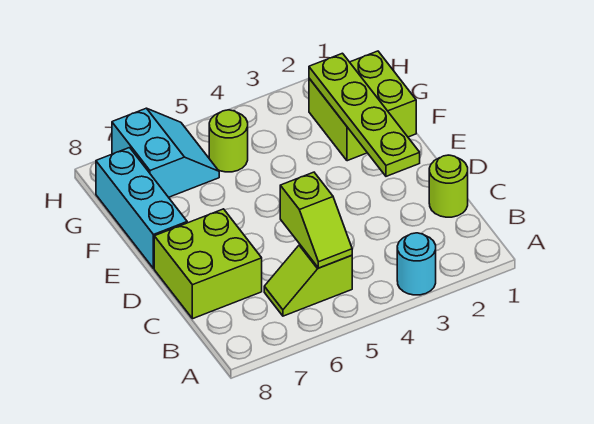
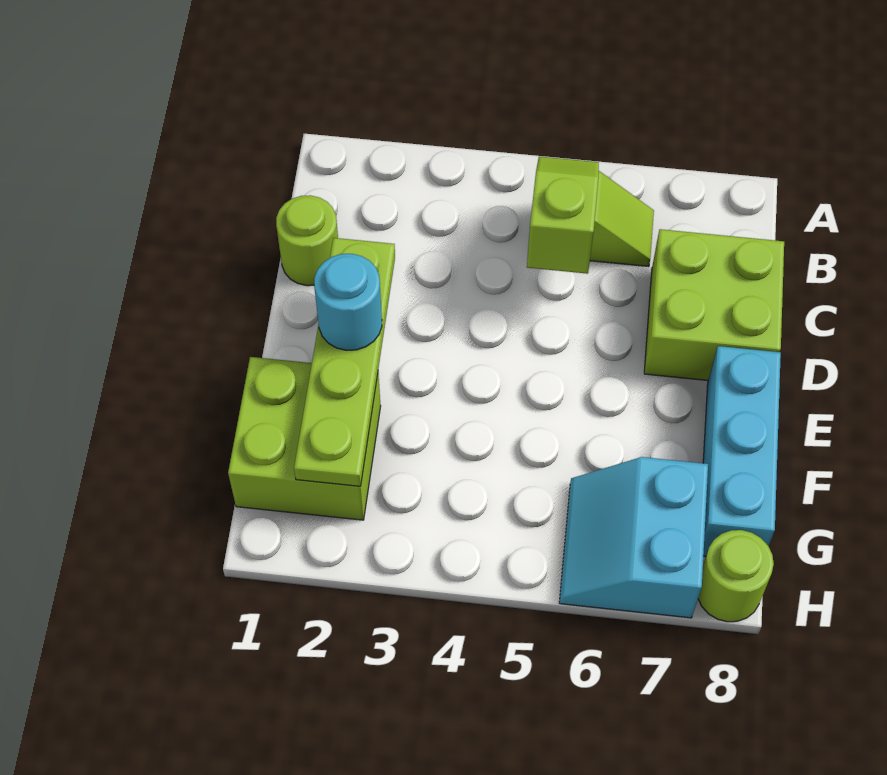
cyan 1x1 round brick [397,233,436,295] -> cyan 1x1 round brick moved to [314,254,382,350]
lime 1x1 round brick [209,110,248,172] -> lime 1x1 round brick moved to [698,530,774,622]

